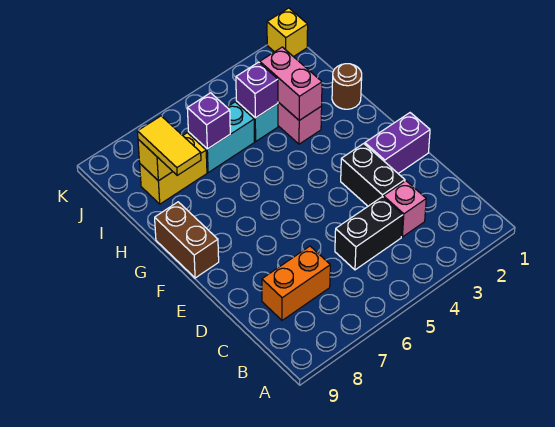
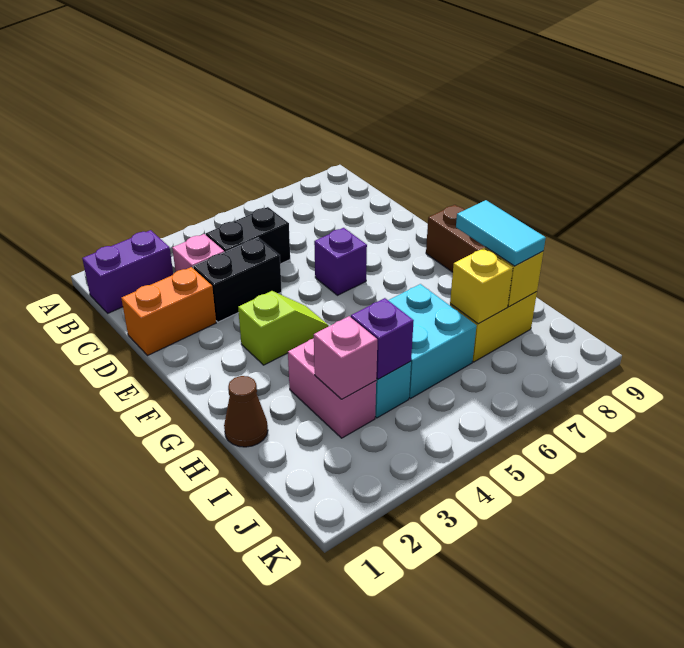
orange 1x2 brick [262,246,330,320] -> orange 1x2 brick moved to [121,267,216,355]
black 1x2 brick [341,144,405,206] -> black 1x2 brick turned to [193,238,282,322]
purple 1x2 brick [365,113,430,173] -> purple 1x2 brick moved to [82,230,173,313]
none -> lime 1x2 slope [238,291,329,365]
brown 1x1 round brick [332,64,362,109] -> brown 1x1 cone [224,376,268,447]
pink 1x2 brick [260,47,322,120] -> pink 1x1 brick [313,316,377,399]
yellow 1x2 tile [137,116,201,175] -> cyan 1x2 tile [456,200,546,266]
cyan 1x2 brick [188,102,254,173] -> cyan 2x2 brick [388,284,477,399]
purple 1x1 brick [187,93,230,149] -> purple 1x1 brick moved to [314,228,367,295]
yellow 1x1 brick [267,8,308,57] -> yellow 1x1 brick moved to [450,248,513,324]

